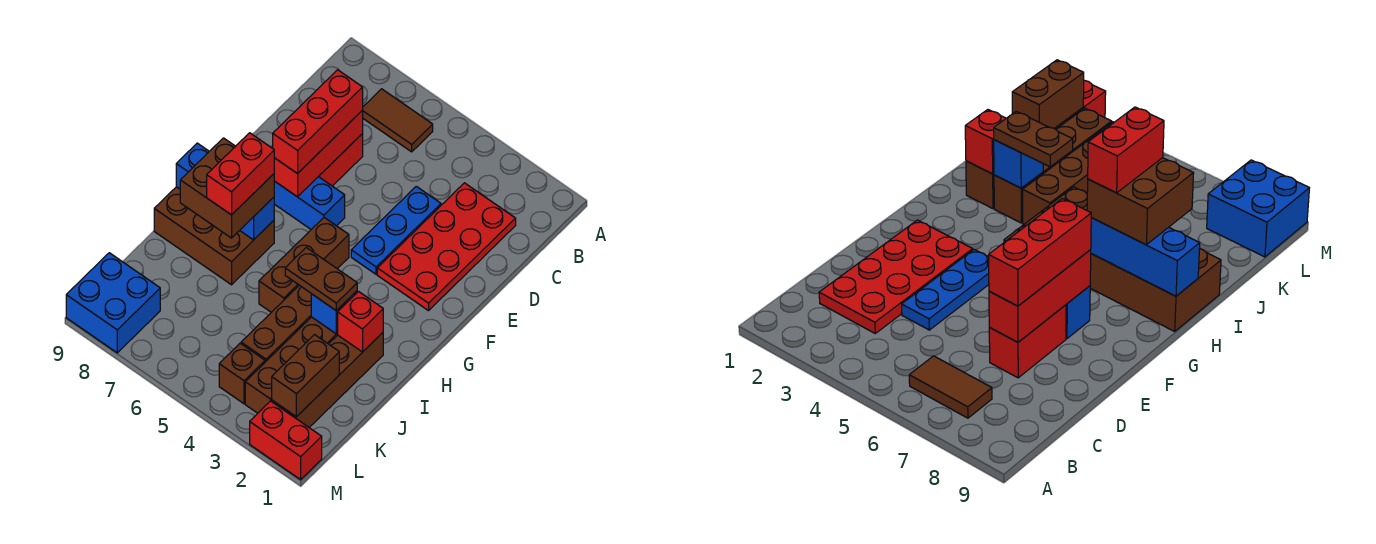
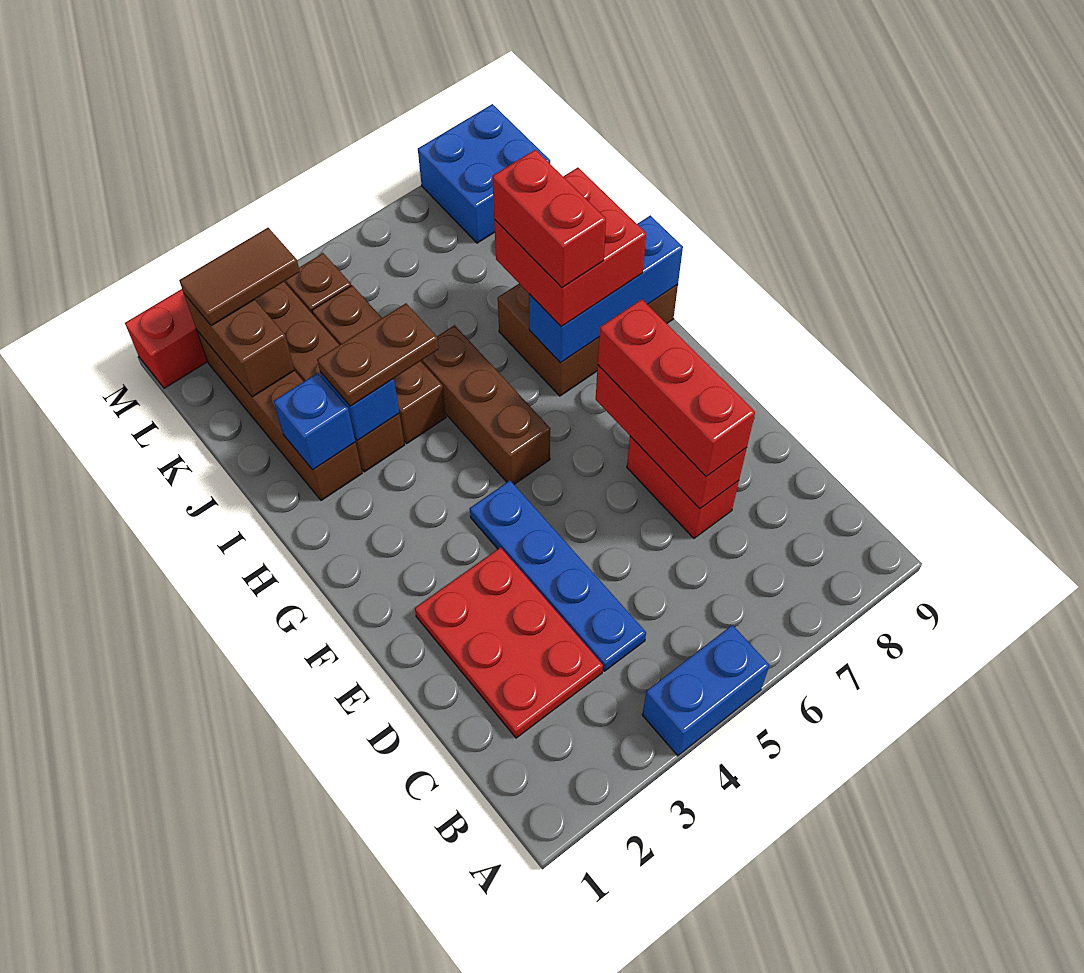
brown 1x2 tile [363,89,433,152] -> brown 1x2 tile moved to [179,228,300,326]
red 2x4 plate [377,183,516,311] -> red 2x3 plate [415,548,603,738]
blue 1x3 plate [351,186,441,274] -> blue 1x4 plate [470,481,646,671]
blue 1x2 brick [274,177,345,229] -> blue 1x2 brick moved to [642,625,769,756]
brown 2x2 brick [180,138,274,238] -> red 2x2 brick [494,167,646,327]
red 1x1 brick [338,292,383,352] -> blue 1x1 brick [274,373,355,470]

